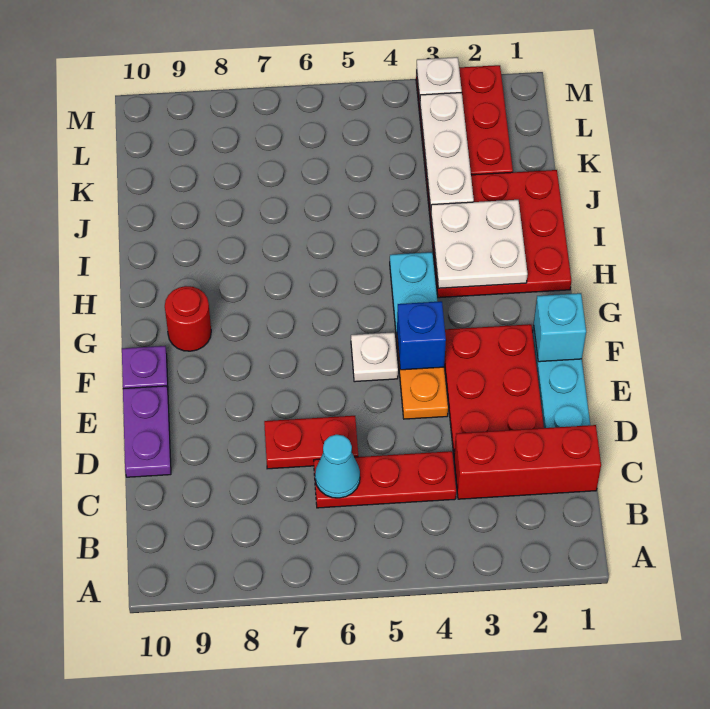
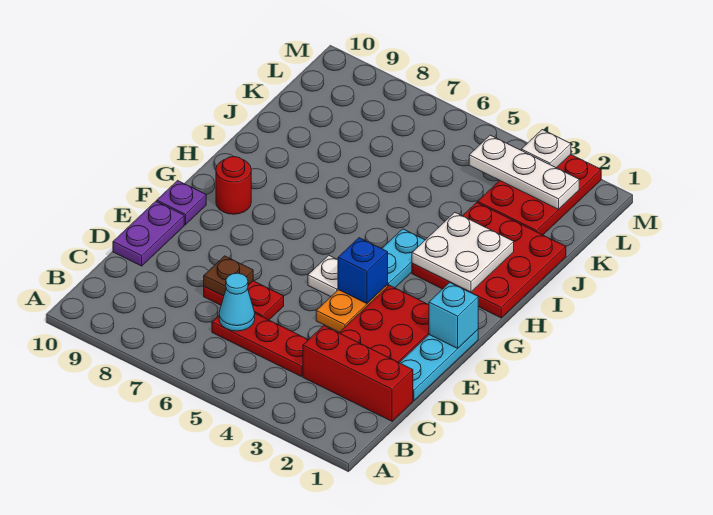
none -> brown 1x1 plate [204,256,253,296]
white 1x3 plate [420,93,474,210] -> white 1x3 plate turned to [469,135,579,209]

